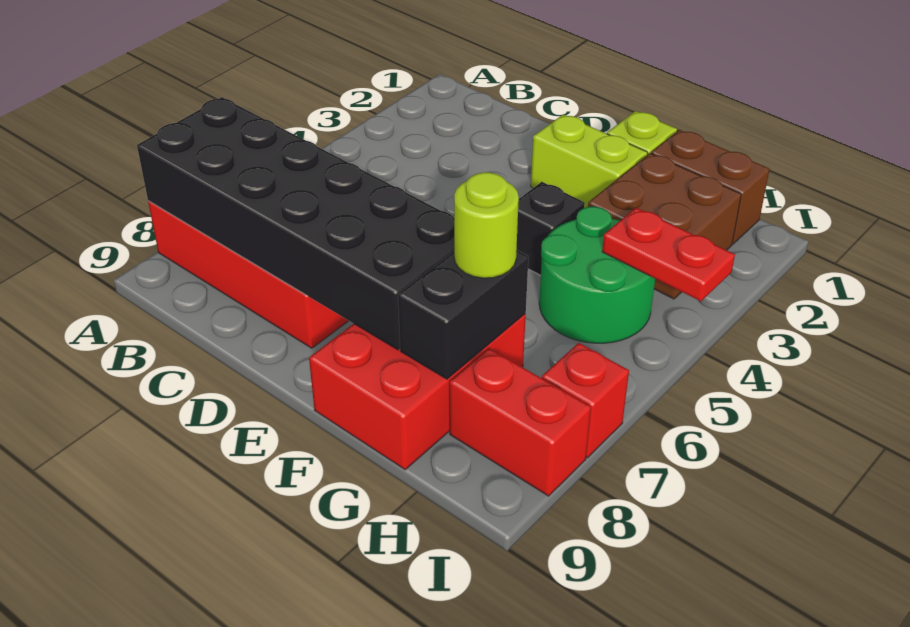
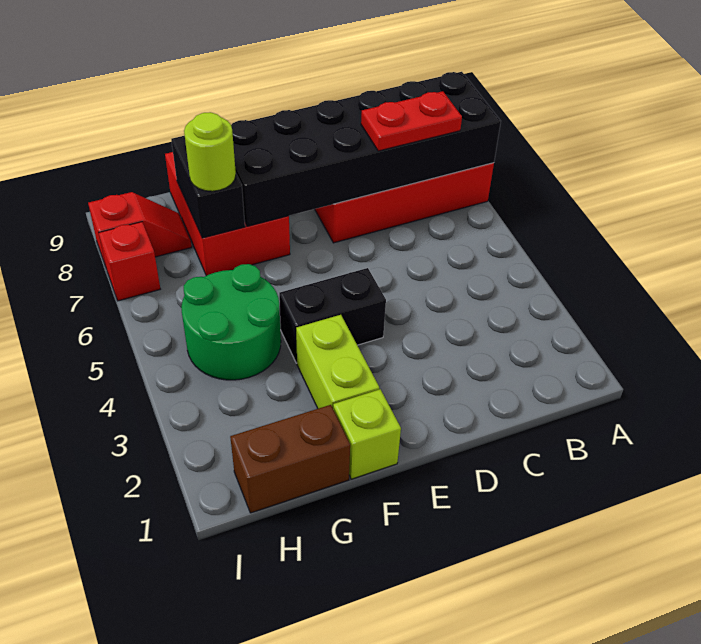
lime 1x2 brick [531,115,648,208] -> lime 1x2 brick turned to [296,315,379,409]
black 1x1 brick [517,182,585,275] -> black 1x2 brick [279,268,386,363]
brown 2x2 brick [588,153,741,299] -> none
red 1x2 plate [602,208,735,301] -> red 1x2 plate moved to [361,91,462,151]
red 1x2 brick [449,348,591,496] -> red 1x2 slope [88,192,192,267]

